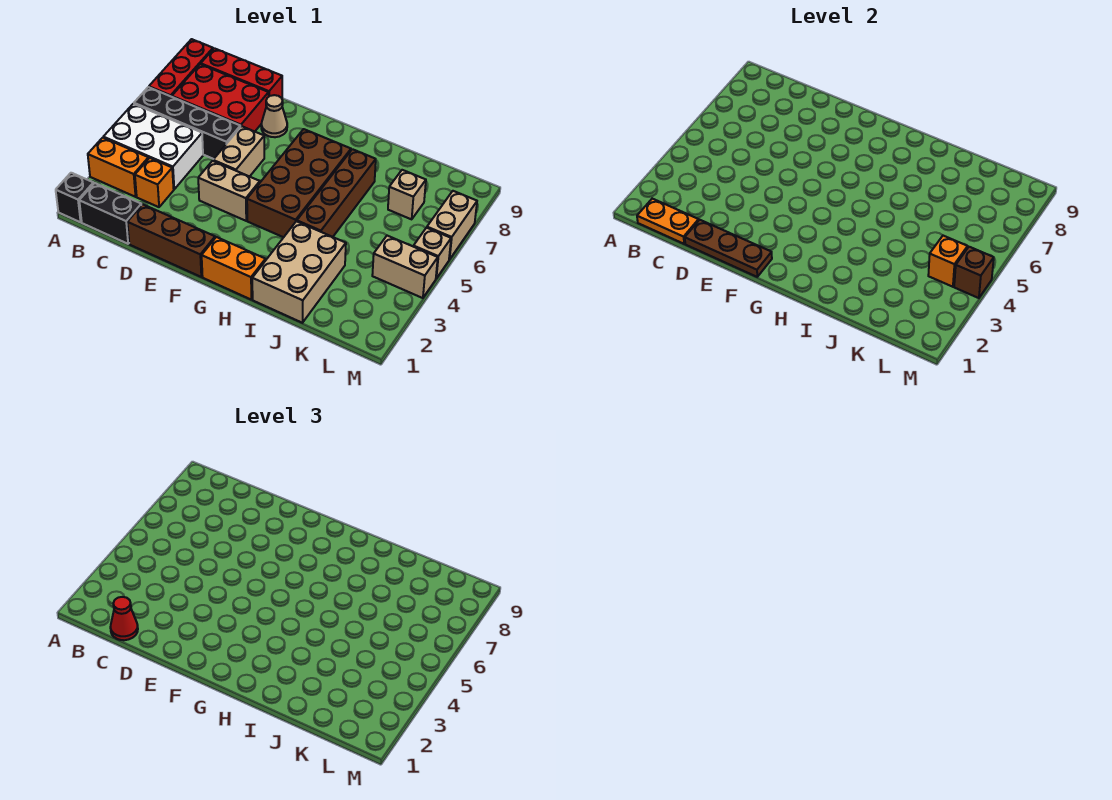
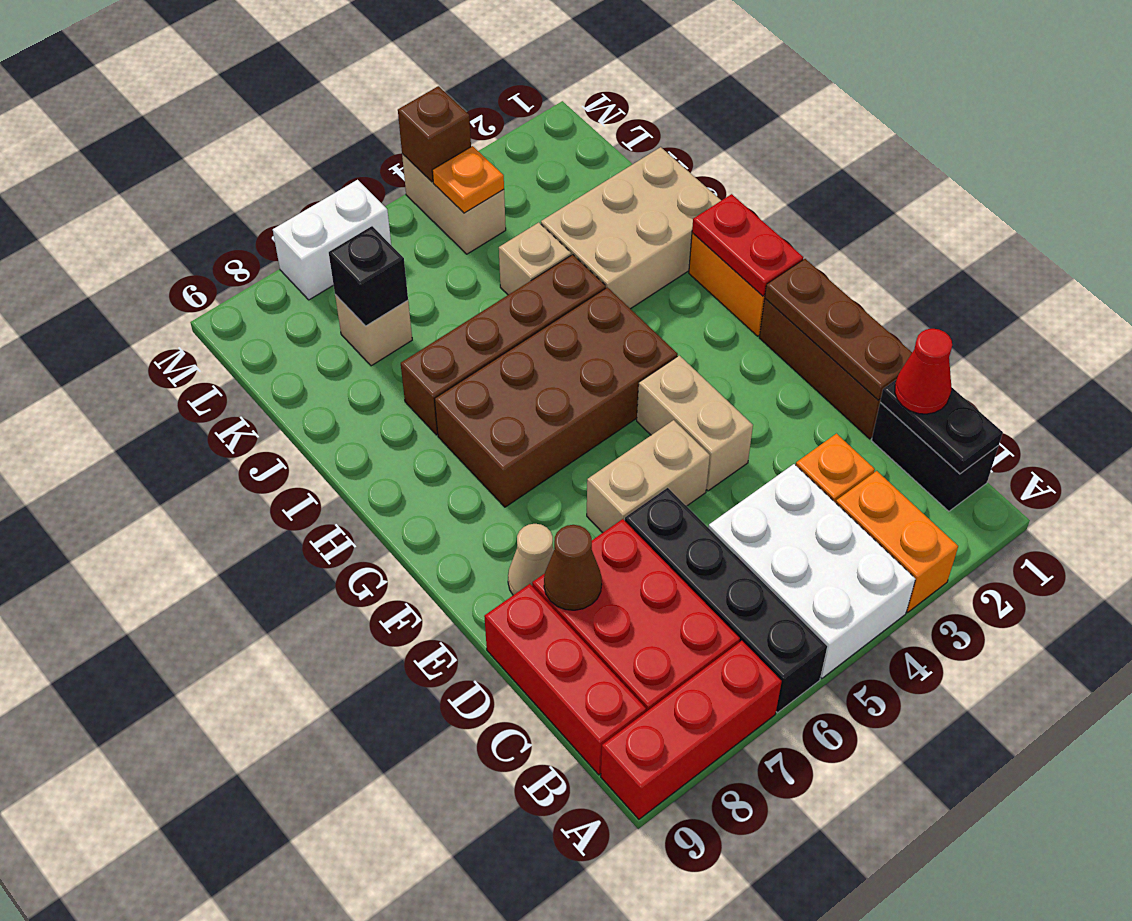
black 1x1 brick [56,173,94,222] -> black 1x1 brick moved to [329,226,408,326]
orange 1x2 plate [637,199,699,244] -> black 1x2 plate [880,380,1003,474]
none -> brown 1x1 cone [544,525,602,610]
none -> red 1x2 plate [692,194,803,296]
orange 1x1 brick [928,236,968,287] -> orange 1x1 plate [432,146,504,213]
tan 1x1 brick [413,228,451,278] -> tan 1x1 brick moved to [499,222,571,295]
tan 1x2 brick [427,191,477,260] -> white 1x2 brick [273,180,391,300]

